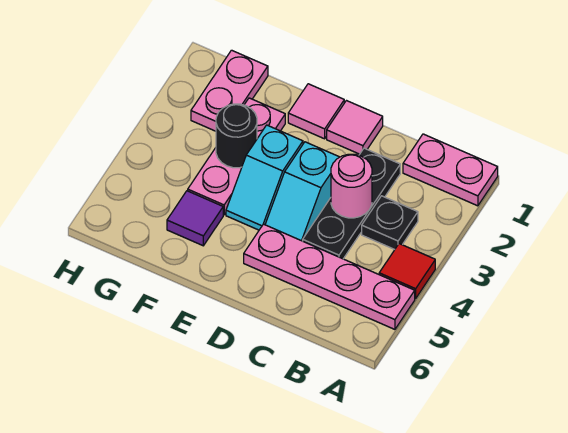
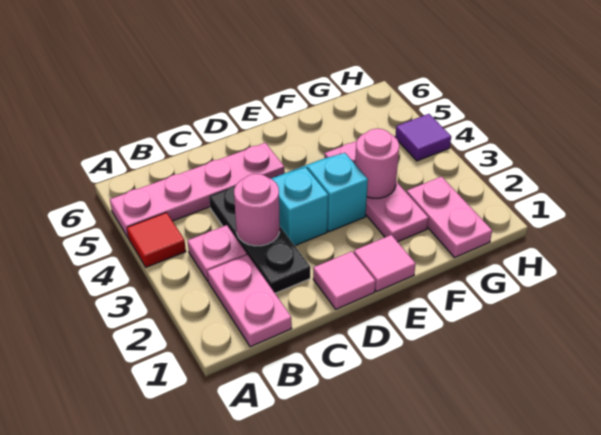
pink 1x2 plate [403,134,498,206] -> pink 1x2 plate turned to [207,255,292,347]
black 1x1 plate [362,196,418,249] -> pink 1x1 plate [188,225,247,281]
black 1x1 round brick [216,104,257,168] -> pink 1x1 round brick [355,129,399,198]
purple 1x1 tile [167,191,223,246] -> purple 1x1 tile moved to [395,114,451,161]

